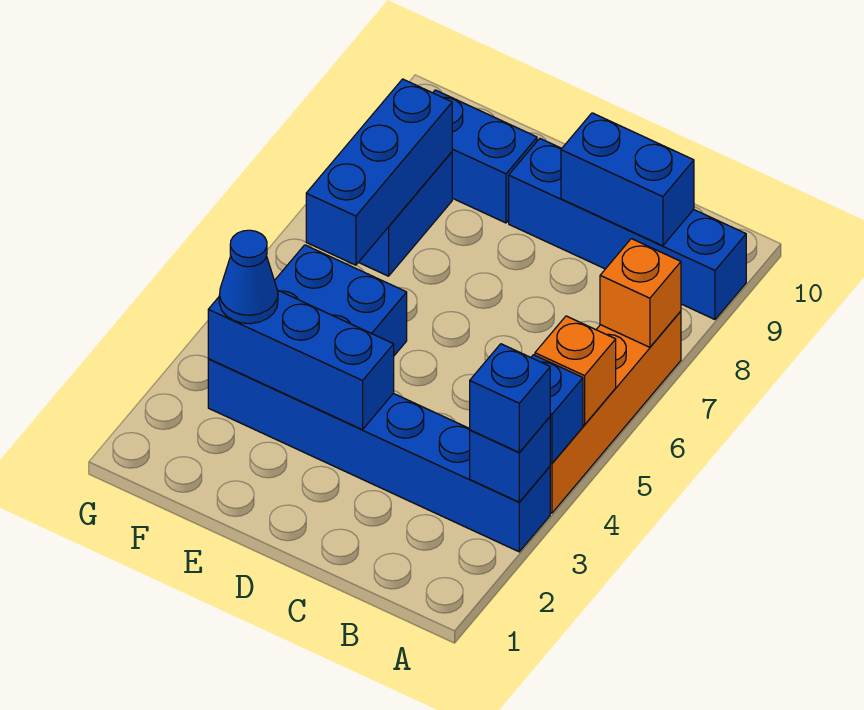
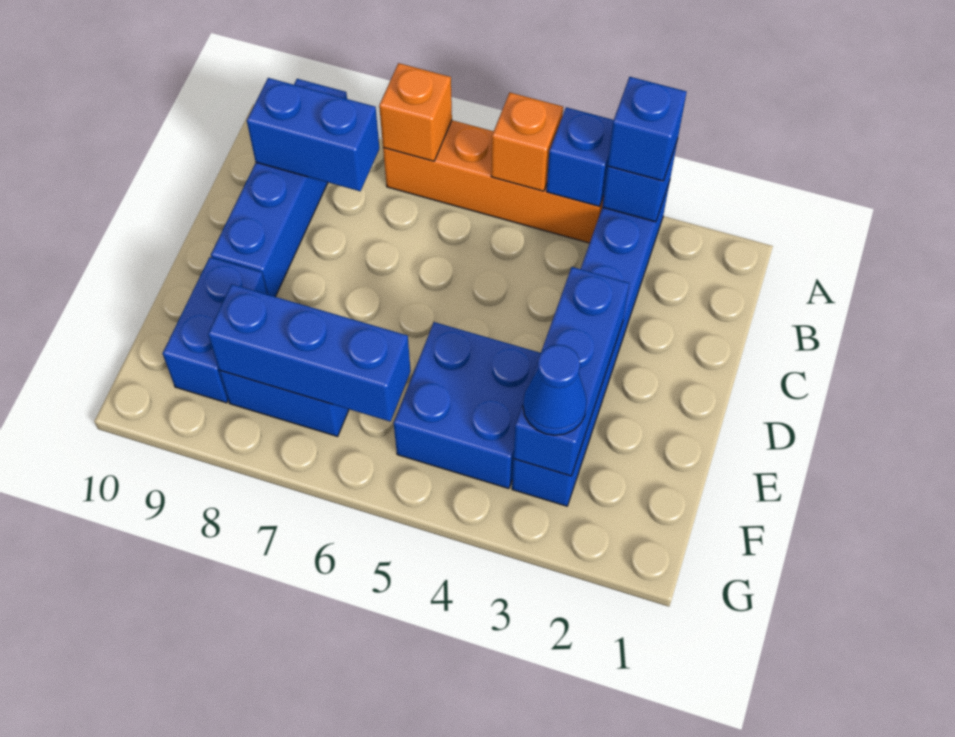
blue 1x2 brick [561,113,694,246] -> blue 1x2 brick turned to [247,78,379,191]

